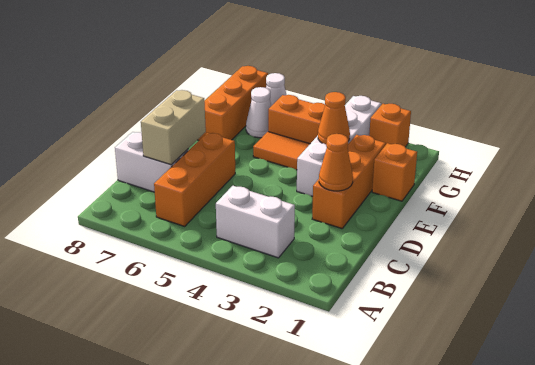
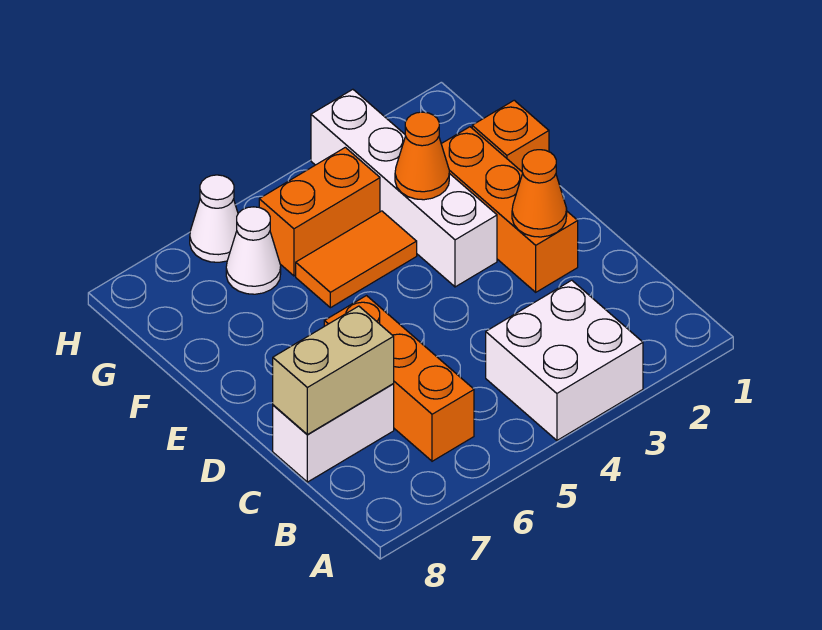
white 1x2 brick [216,186,295,258] -> white 2x2 brick [486,280,643,440]
tan 1x2 brick [141,90,206,165] -> tan 1x2 brick turned to [273,306,394,435]
orange 1x3 brick [198,66,268,140] -> none
orange 1x1 brick [369,104,411,147] -> none

